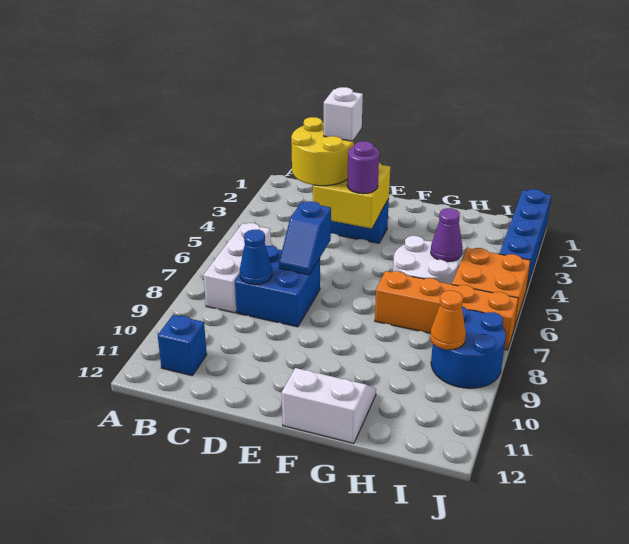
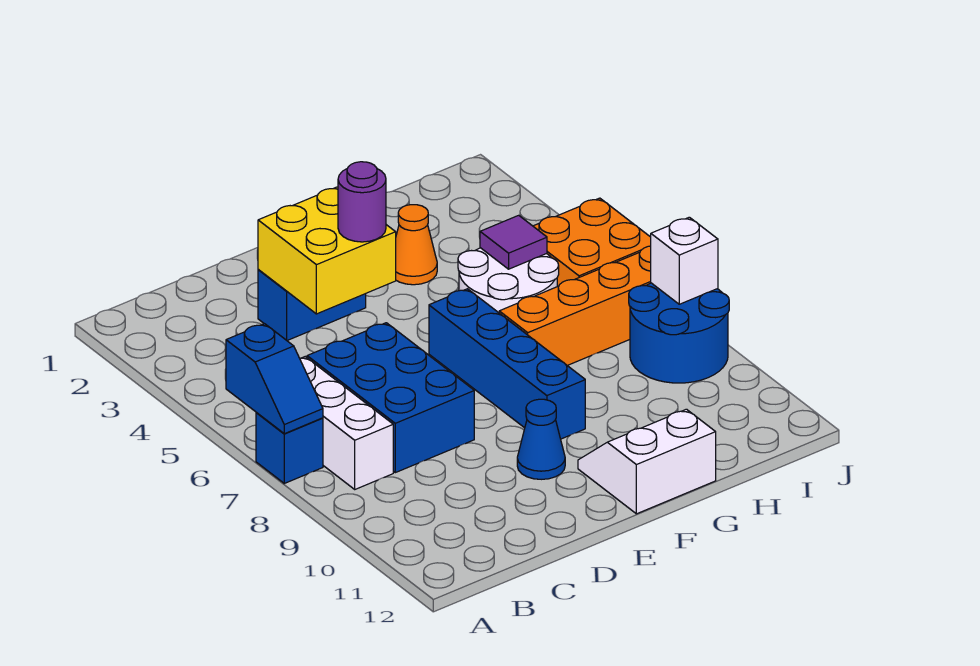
blue 1x1 brick [158,315,207,376] -> blue 1x1 brick moved to [256,412,323,483]
yellow 2x2 round brick [291,117,354,186] -> none
blue 2x2 brick [235,246,320,327] -> blue 2x3 brick [307,323,474,473]
blue 1x1 cone [240,230,272,285] -> blue 1x1 cone moved to [517,399,565,479]
white 1x1 brick [324,87,363,141] -> white 1x1 brick moved to [651,217,718,304]
blue 1x2 slope [279,201,331,275] -> blue 1x2 slope moved to [226,324,323,434]
purple 1x1 cone [431,208,463,262] -> purple 1x1 tile [480,215,547,269]
orange 1x1 cone [430,290,466,350] -> orange 1x1 cone moved to [396,205,437,285]
blue 1x4 brick [499,189,551,289] -> blue 1x4 brick moved to [429,289,585,439]

